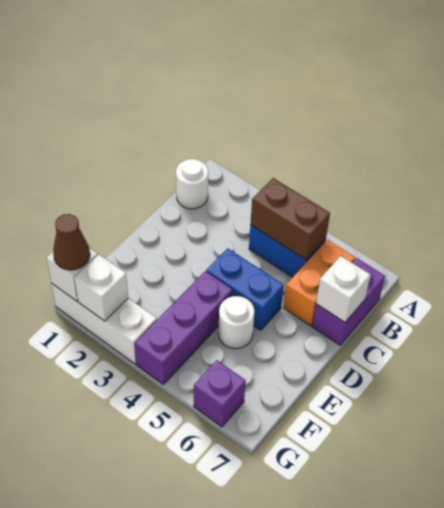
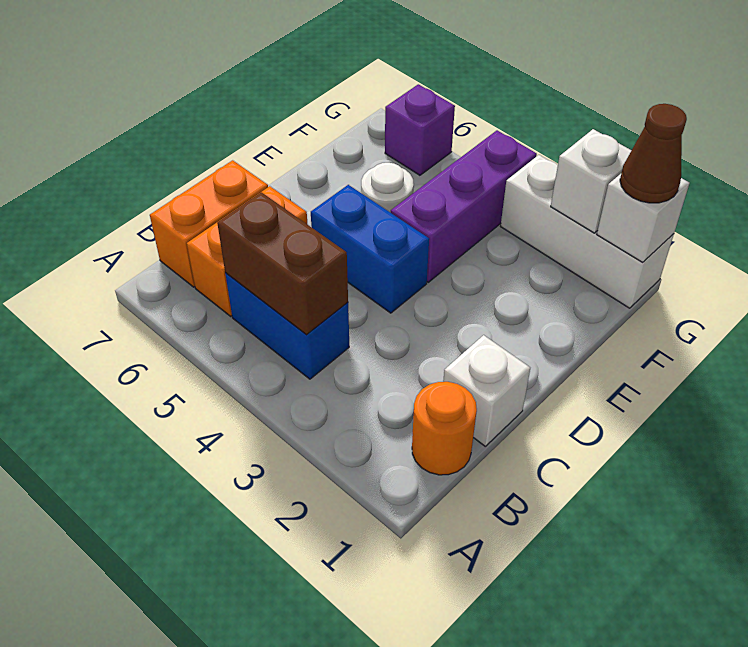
white 1x1 round brick [176,159,208,209] -> orange 1x1 round brick [412,382,477,475]
purple 1x2 brick [312,258,385,345] -> orange 1x2 brick [150,160,268,287]
white 1x1 brick [316,256,370,322] -> white 1x1 brick moved to [443,335,530,446]

